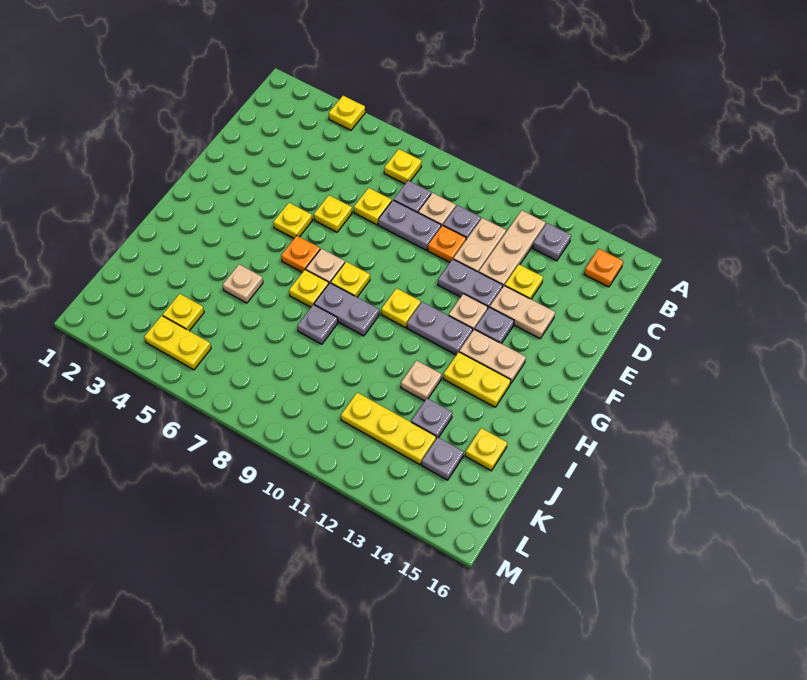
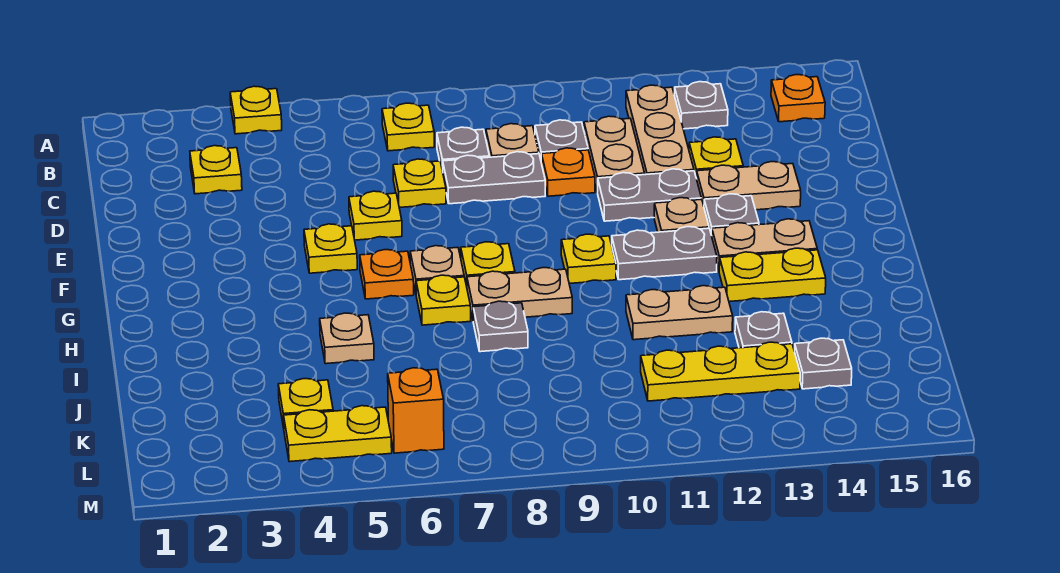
grey 1x2 plate [314,283,379,336] -> tan 1x2 plate [467,268,572,319]
tan 1x1 plate [401,361,442,401] -> tan 1x2 plate [626,286,733,340]
yellow 1x1 plate [465,428,507,471] -> yellow 1x1 plate moved to [190,146,242,194]
none -> orange 1x1 brick [388,368,444,453]

